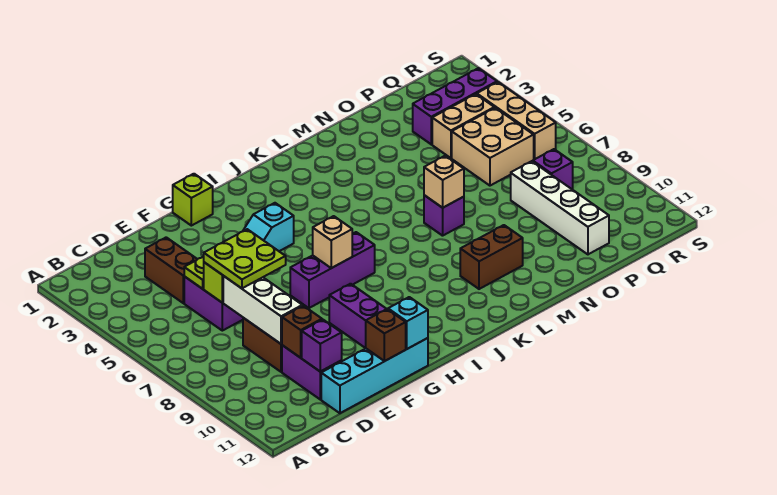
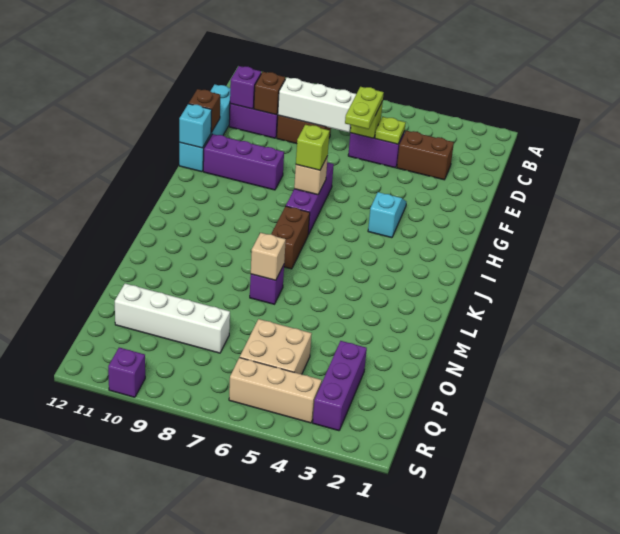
lime 2x2 plate [204,229,286,288] -> lime 1x2 plate [345,87,384,129]
lime 1x1 brick [173,174,213,226] -> lime 1x1 brick moved to [296,125,330,170]
brown 1x2 brick [460,225,523,289] -> brown 1x2 brick moved to [271,206,310,269]
tan 1x2 brick [432,94,494,158] -> none
purple 1x1 brick [533,149,573,190] -> purple 1x1 brick moved to [108,348,145,397]

